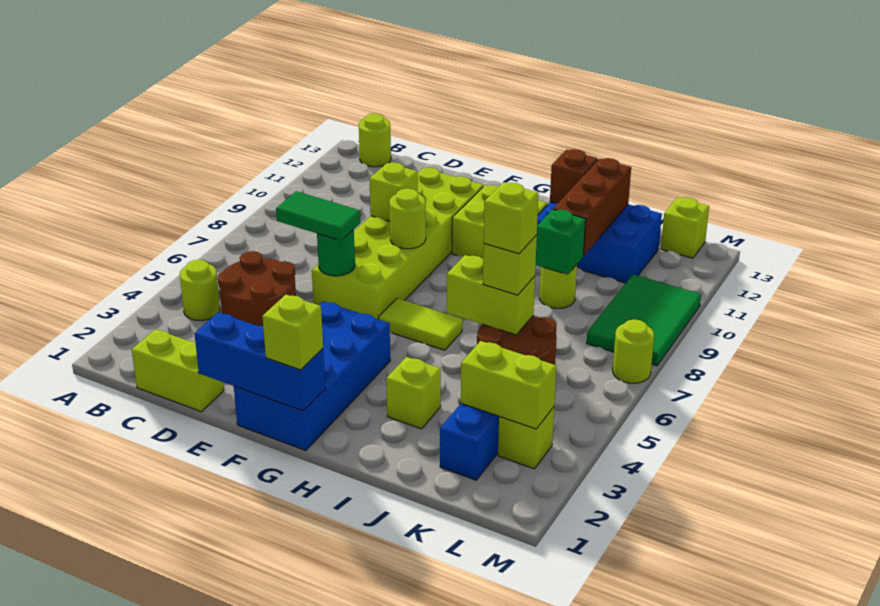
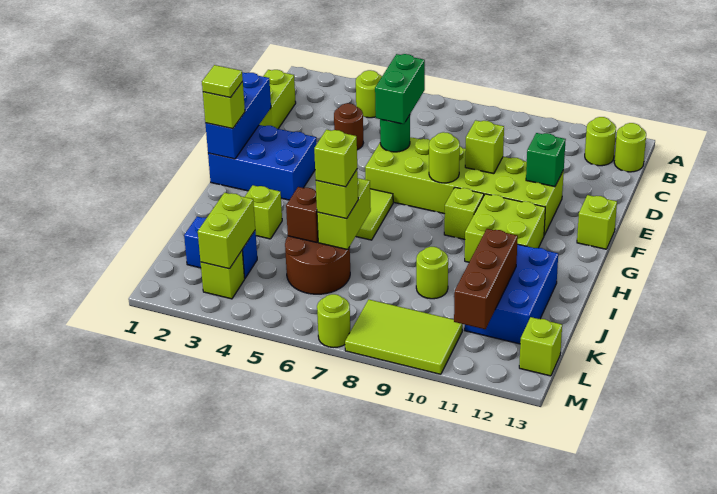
none -> lime 1x1 round brick [585,117,616,166]
brown 2x2 round brick [218,251,296,326] -> brown 1x1 round brick [334,103,363,150]
green 1x2 tile [276,191,361,241] -> green 1x2 brick [375,54,425,124]
blue 2x4 brick [234,301,390,451] -> blue 2x3 brick [208,125,317,200]
none -> lime 1x1 brick [577,195,617,249]
none -> lime 1x1 tile [202,65,243,98]
none -> lime 1x1 brick [444,187,484,239]
brown 1x1 brick [550,149,598,203] -> brown 1x1 brick moved to [286,187,318,242]
green 1x1 brick [536,209,586,275] -> green 1x1 brick moved to [526,133,566,187]
brown 1x3 brick [553,158,631,256] -> brown 1x3 brick turned to [454,229,518,329]
green 2x3 tile [587,274,701,366] -> lime 2x3 tile [345,300,463,374]

